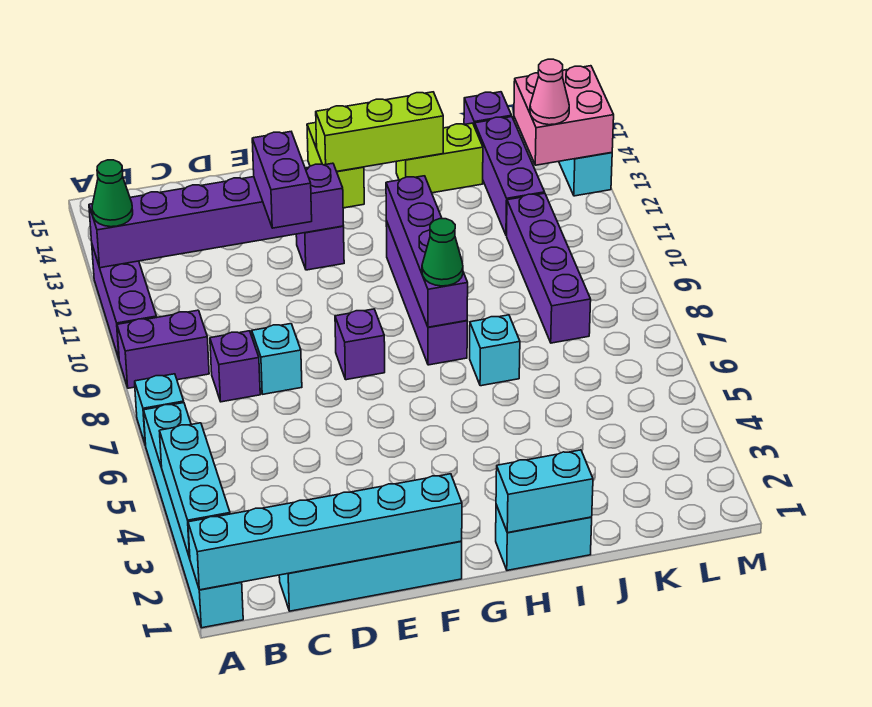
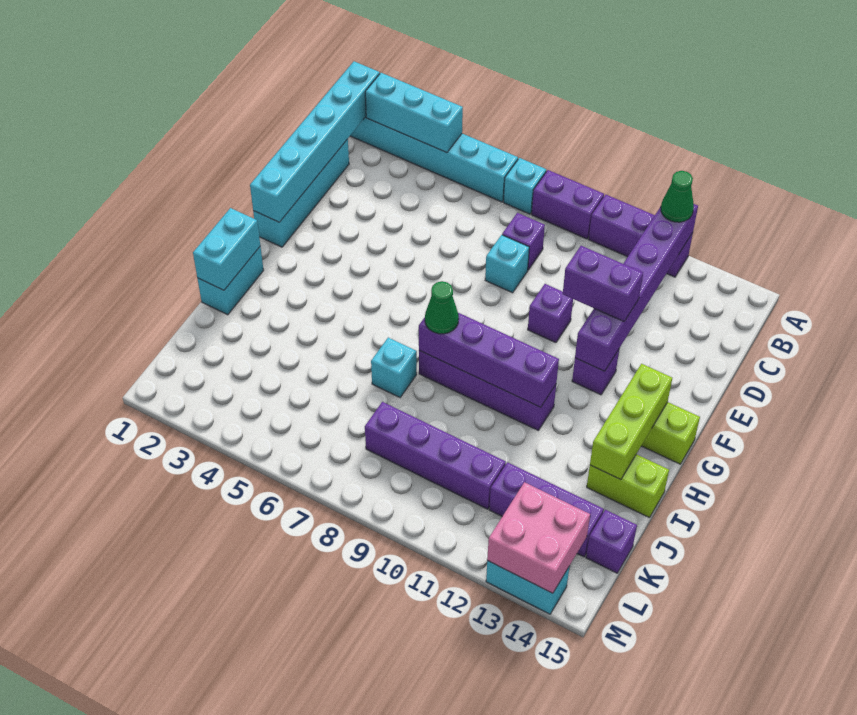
purple 1x2 brick [117,310,209,388] -> purple 1x2 brick turned to [532,170,604,239]
purple 1x1 brick [335,309,385,380] -> purple 1x1 brick moved to [528,284,573,343]
lime 1x2 brick [396,123,483,193] -> lime 1x2 brick turned to [587,454,669,518]
pink 1x1 cone [530,59,569,125] -> none

